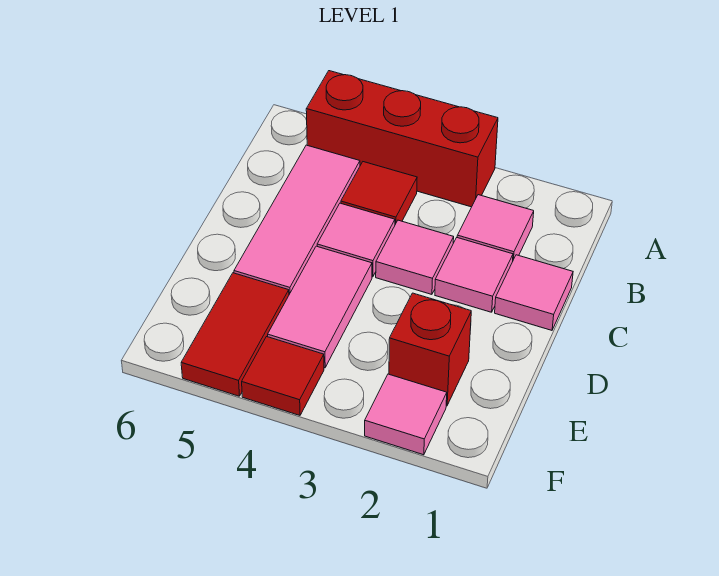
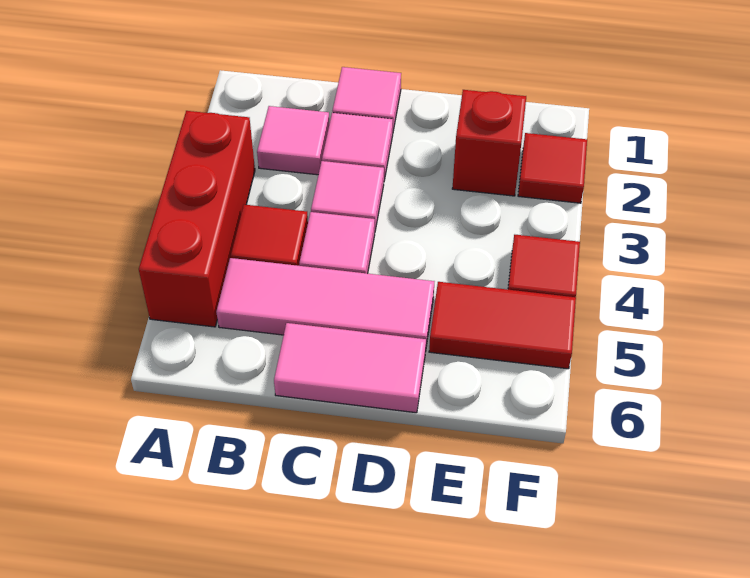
pink 1x2 tile [268,246,372,368] -> pink 1x2 tile moved to [274,323,426,413]
pink 1x1 tile [365,374,447,455] -> red 1x1 tile [518,133,587,203]

